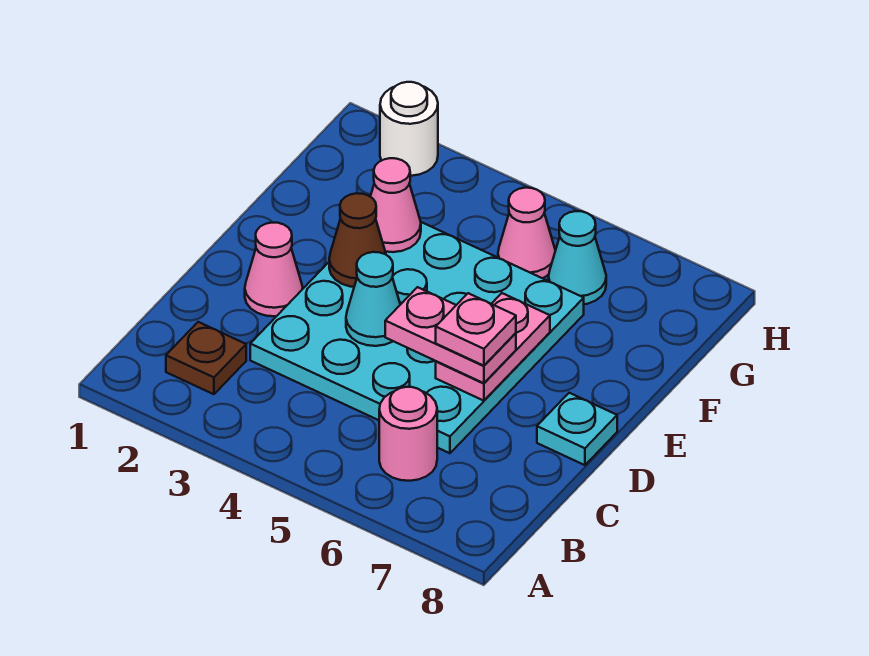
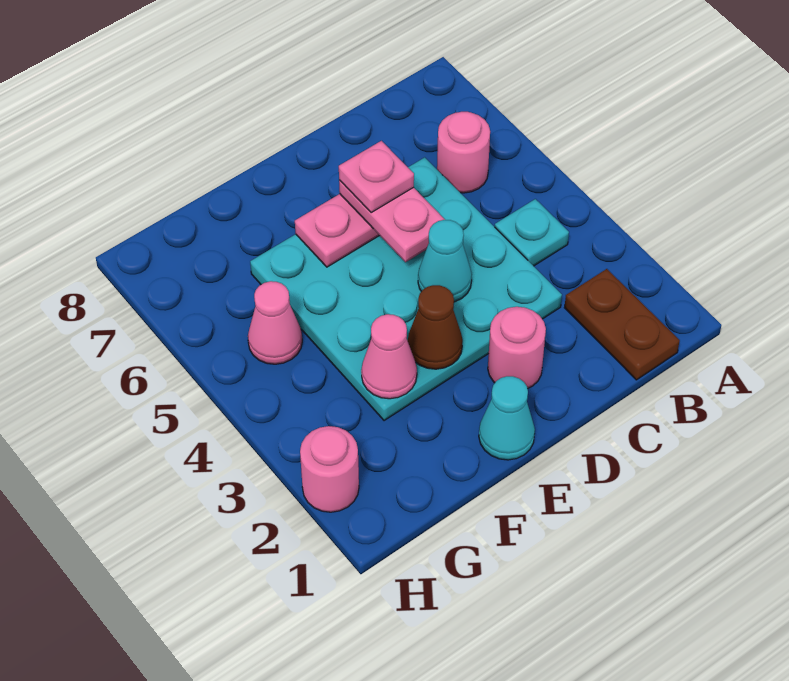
brown 1x1 plate [166,322,246,394] -> brown 1x2 plate [564,269,680,380]
pink 1x1 cone [245,223,303,316] -> pink 1x1 round brick [488,307,546,388]
cyan 1x1 plate [537,393,617,465] -> cyan 1x1 plate moved to [495,199,569,266]
cyan 1x1 cone [549,211,606,304] -> cyan 1x1 cone moved to [479,376,535,460]
white 1x1 round brick [380,82,438,176] -> pink 1x1 round brick [300,426,359,512]

